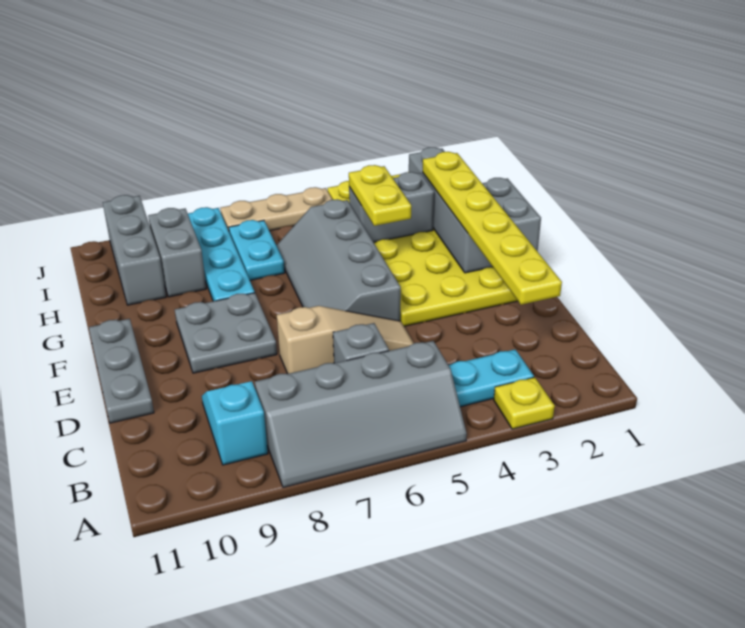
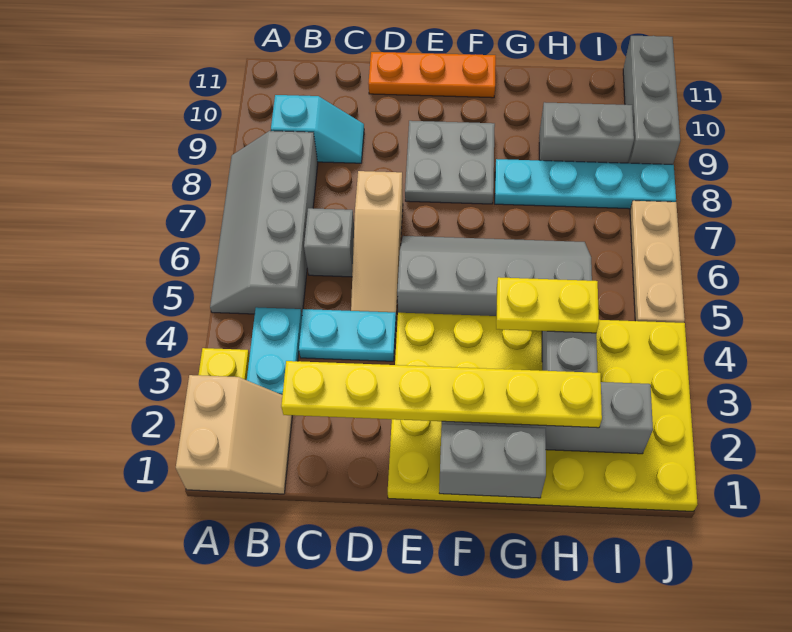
none -> tan 2x2 slope [176,375,292,494]
grey 1x3 plate [89,319,154,423] -> orange 1x3 plate [368,52,496,98]
cyan 1x2 plate [229,220,285,280] -> cyan 1x2 plate moved to [299,309,396,361]
grey 1x3 brick [103,195,166,305] -> grey 1x3 brick turned to [623,36,680,165]

